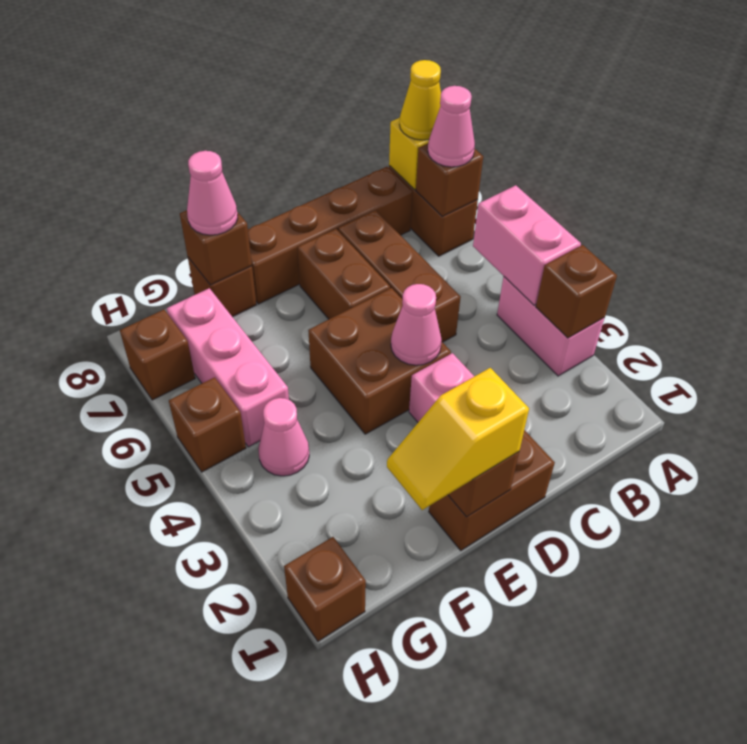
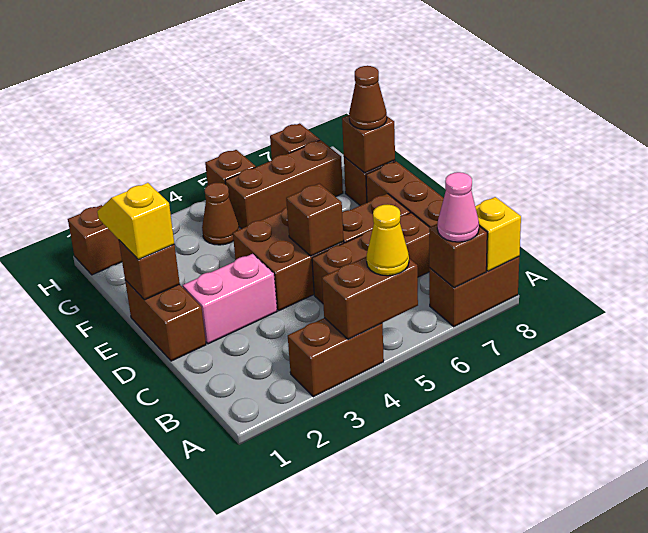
pink 1x2 brick [497,277,604,376] -> brown 1x2 brick [288,318,384,397]
brown 1x1 brick [536,245,617,338] -> brown 1x1 brick moved to [286,184,344,256]
pink 1x2 brick [473,185,581,305] -> brown 1x2 brick [322,256,418,339]
yellow 1x1 cone [400,60,441,140] -> yellow 1x1 cone moved to [367,205,409,276]
pink 1x1 cone [391,284,442,365] -> none
pink 1x1 cone [187,151,238,235] -> brown 1x1 cone [349,66,387,130]
pink 1x1 cone [258,398,309,476] -> brown 1x1 cone [202,183,239,245]
pink 1x3 brick [167,288,289,447] -> brown 1x3 brick [225,140,343,229]

